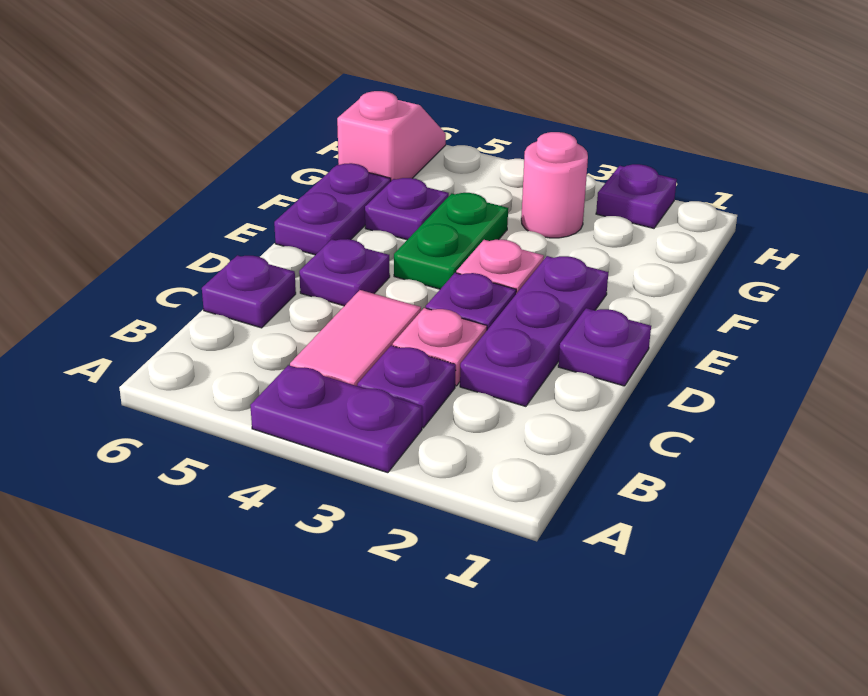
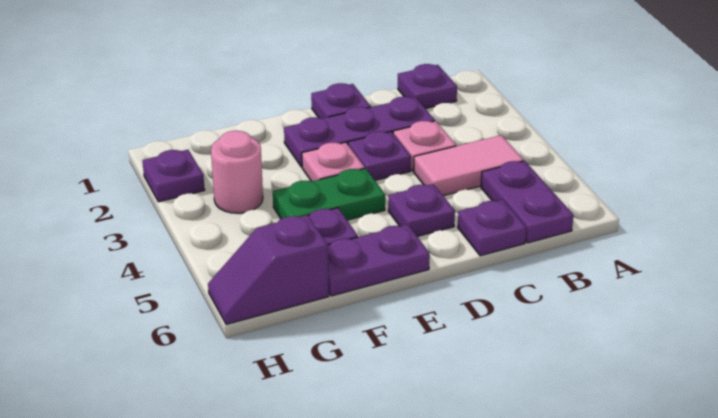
purple 1x2 plate [250,365,422,473] -> purple 1x2 plate moved to [481,161,573,243]
purple 1x1 plate [357,346,456,428] -> purple 1x1 plate moved to [398,64,457,109]
pink 1x2 slope [337,91,446,181] -> purple 1x2 slope [208,215,329,324]

